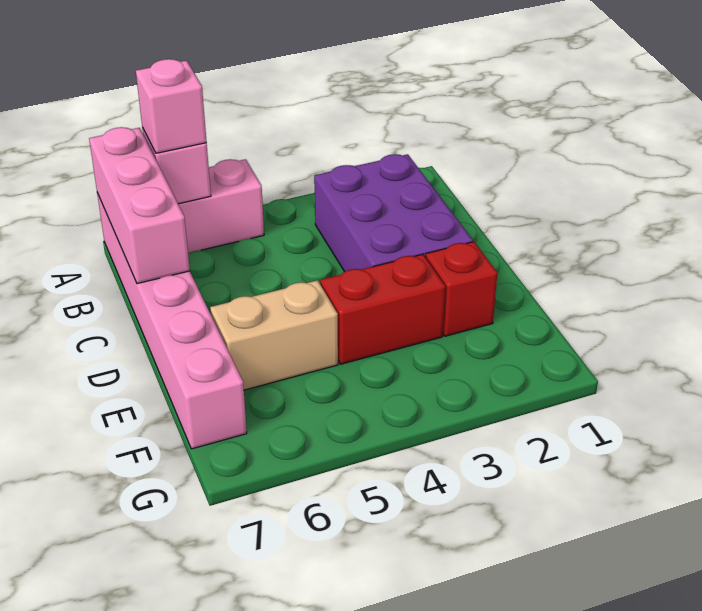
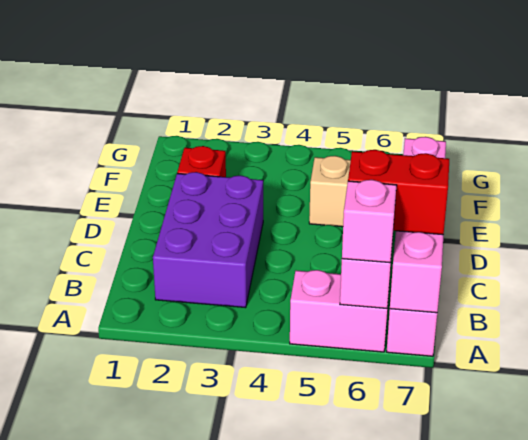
red 1x2 brick [320,254,445,364] -> red 1x2 brick moved to [348,150,449,235]

